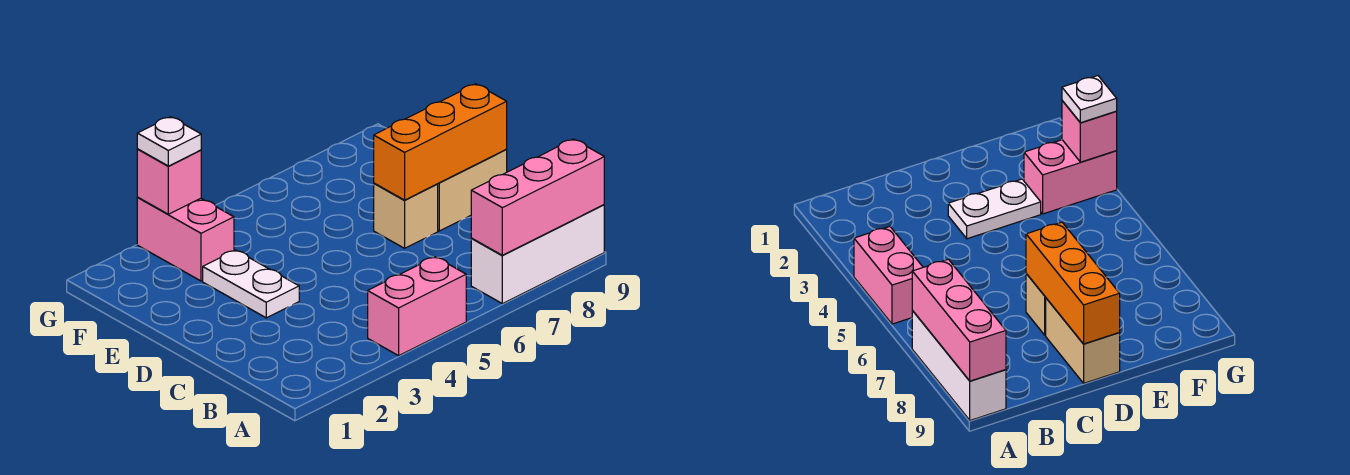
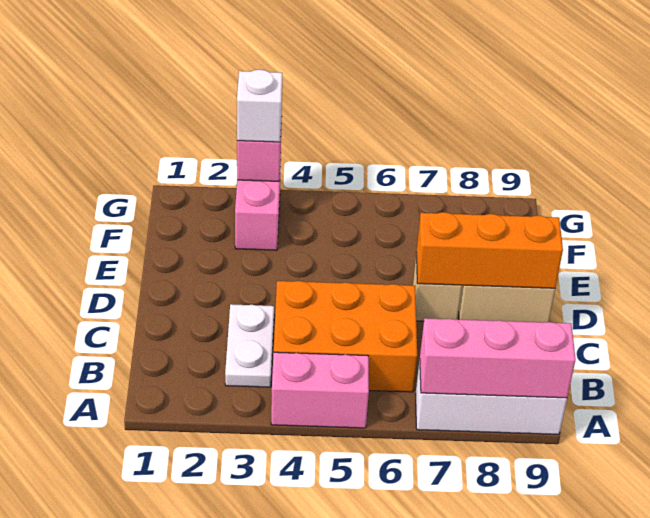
none -> orange 2x3 brick [274,281,417,392]
white 1x2 plate [203,250,299,318] -> white 1x2 plate moved to [225,304,274,387]
white 1x1 plate [137,117,201,166] -> white 1x1 brick [237,70,282,142]

